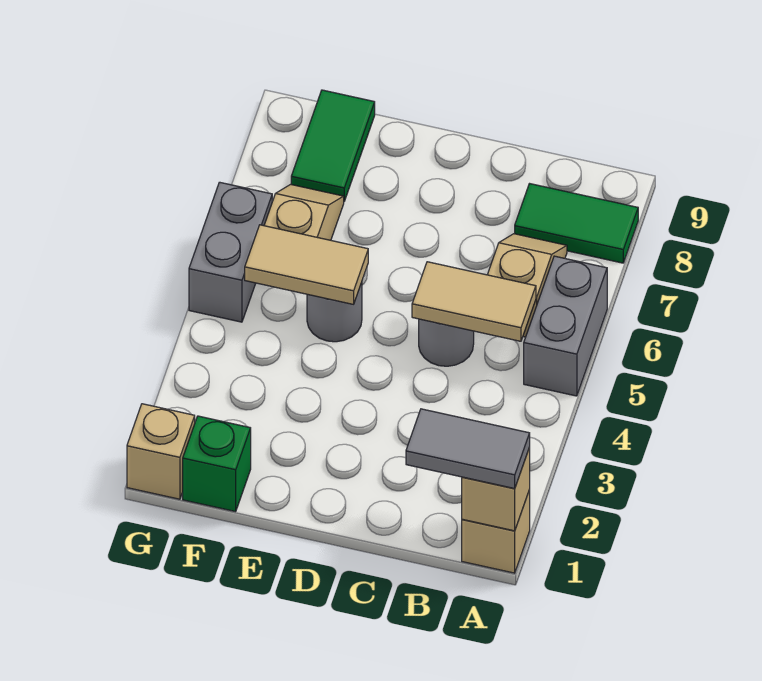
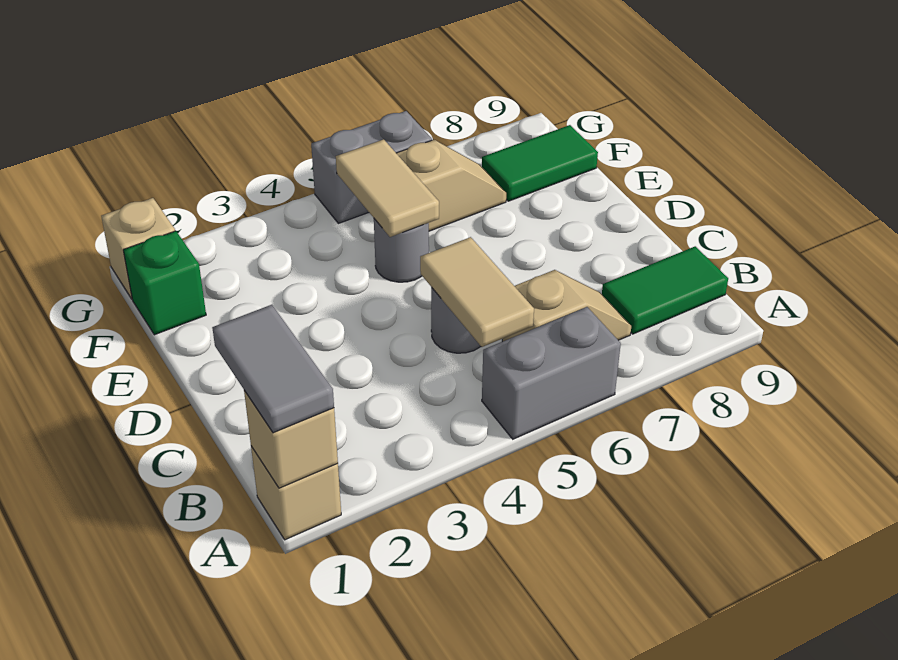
green 1x2 tile [515,184,638,263] -> green 1x2 tile turned to [602,246,728,334]

